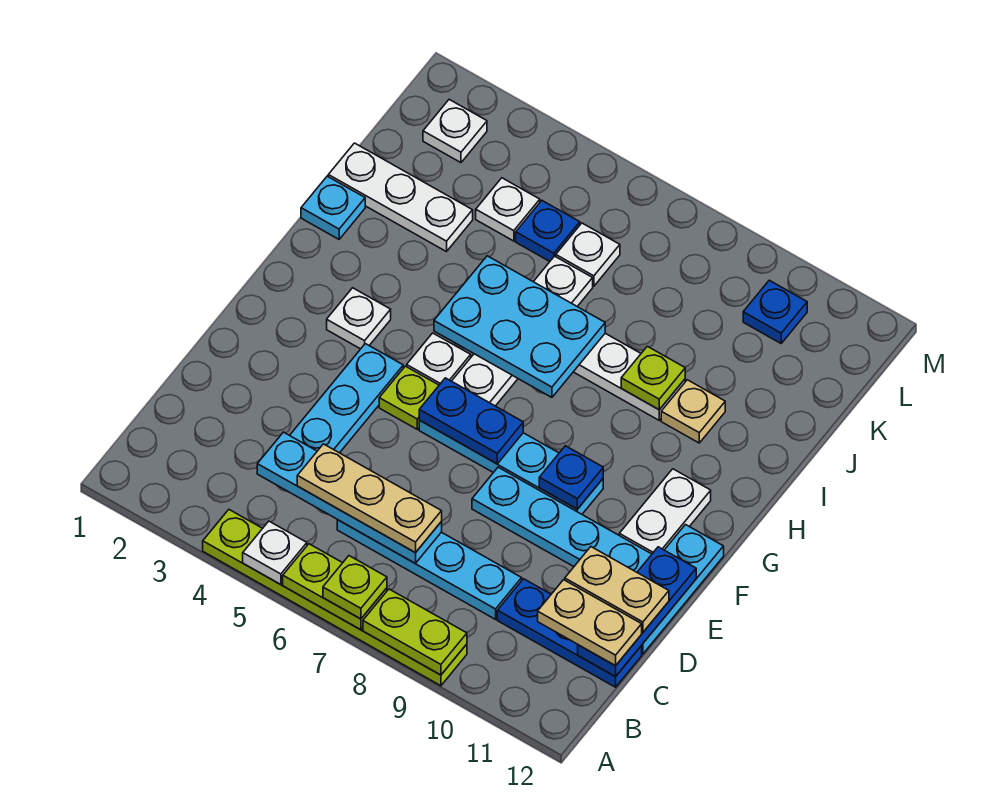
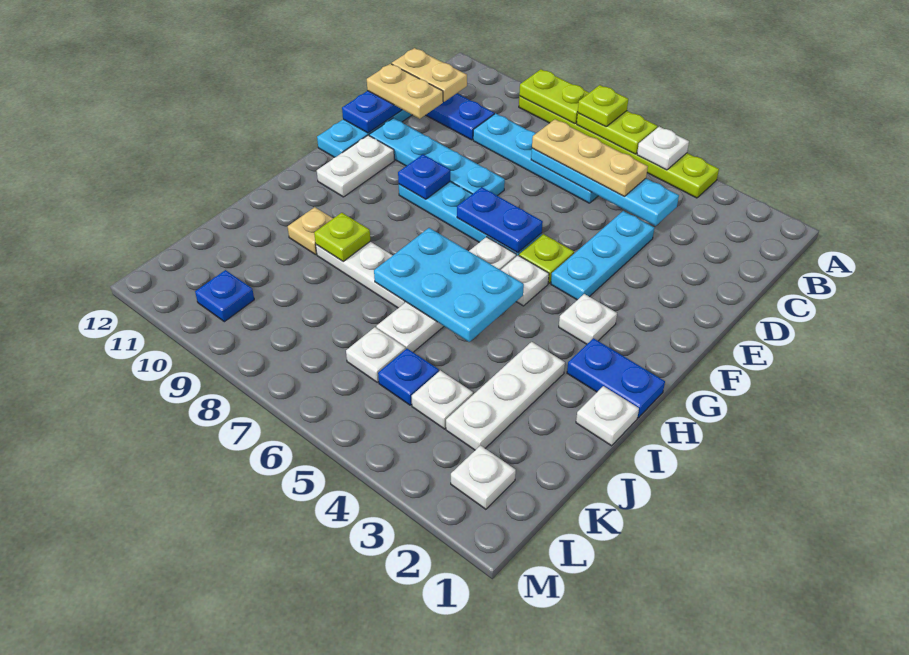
none -> blue 1x2 plate [567,338,665,418]
cyan 1x1 plate [301,176,365,239] -> white 1x1 plate [576,386,639,446]
white 1x3 plate [328,143,473,252] -> white 1x3 plate turned to [446,342,565,450]

